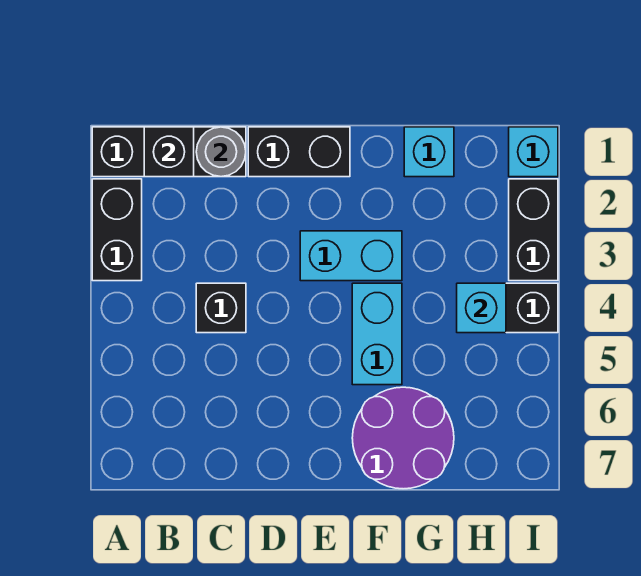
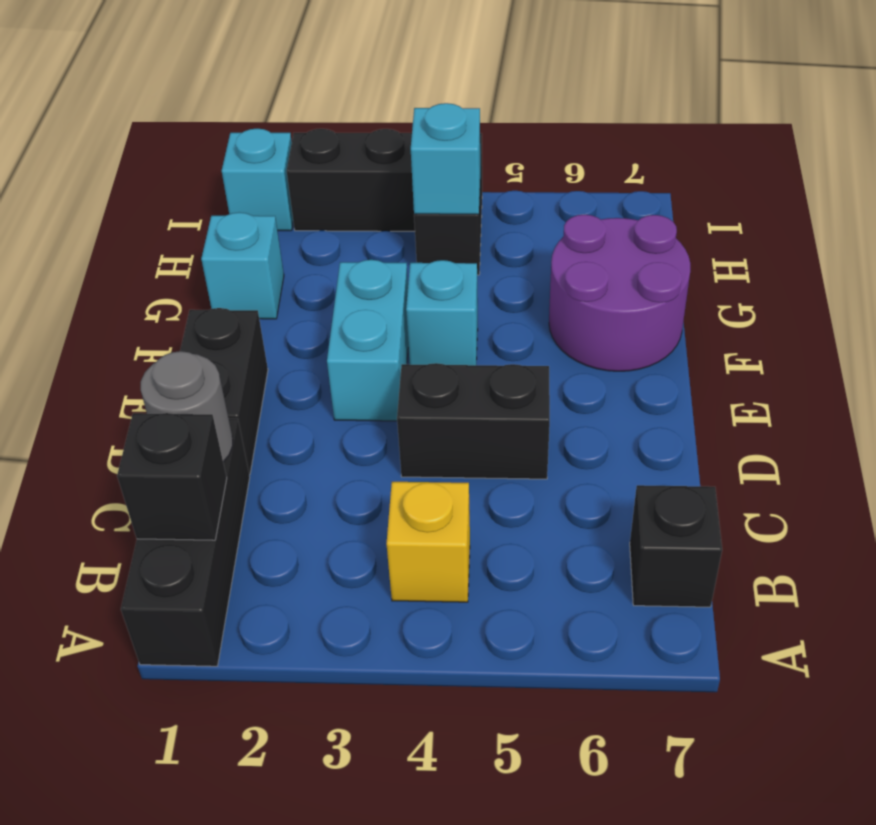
black 1x2 brick [92,179,142,281] -> black 1x2 brick moved to [397,363,550,479]
none -> yellow 1x1 brick [386,482,470,602]
black 1x1 brick [196,283,246,333] -> black 1x1 brick moved to [630,485,722,607]
cyan 1x2 brick [352,283,402,385] -> cyan 1x1 brick [406,260,478,365]

